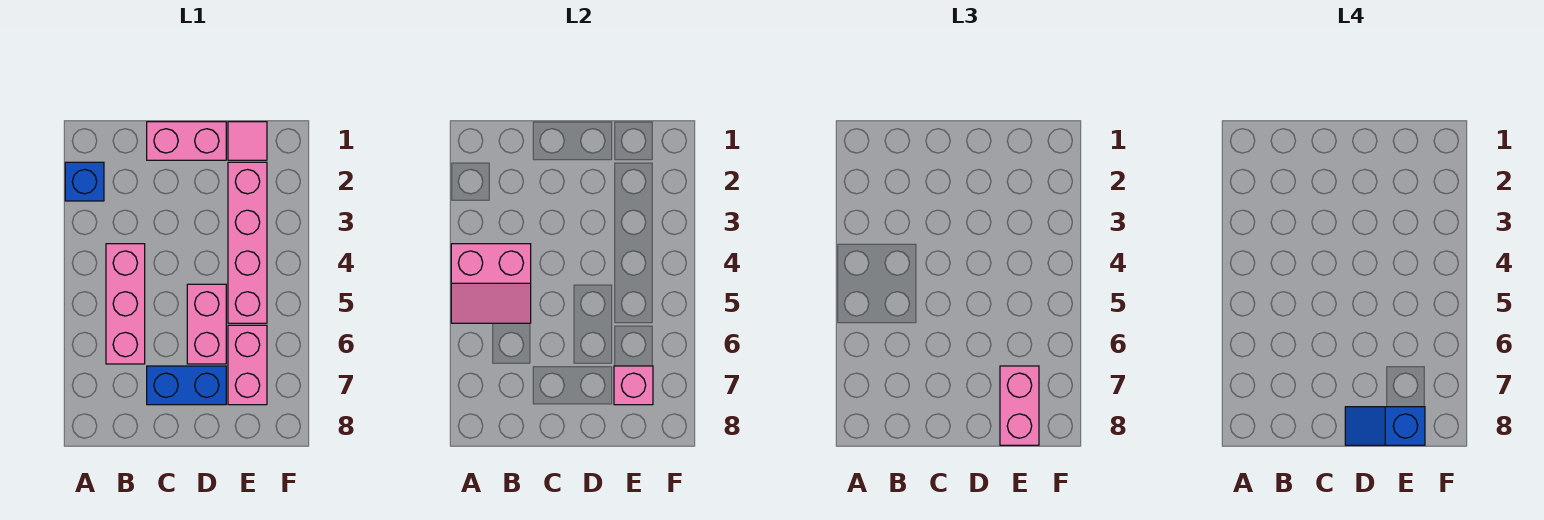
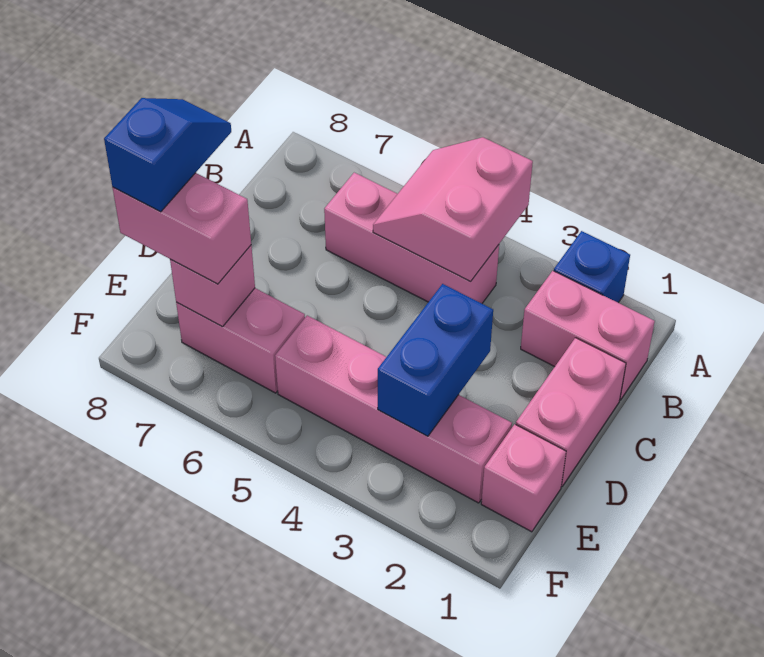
blue 1x2 brick [147,366,226,405] -> blue 1x2 brick moved to [378,284,493,436]
pink 1x2 brick [187,284,226,364] -> pink 1x2 brick moved to [521,271,655,400]
pink 1x1 tile [228,122,267,160] -> pink 1x1 brick [481,424,566,532]

